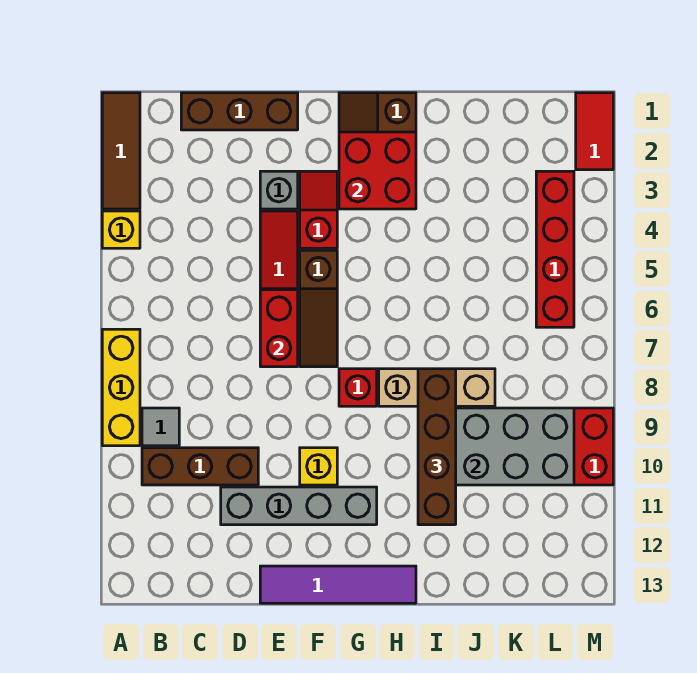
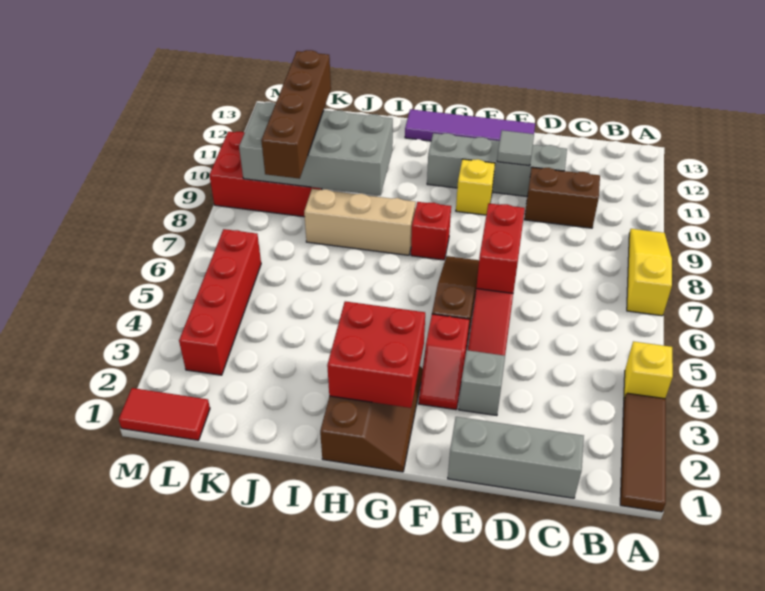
yellow 1x3 brick [102,329,140,446] -> yellow 1x3 slope [627,229,672,316]
grey 1x1 tile [142,408,179,446] -> grey 1x1 tile moved to [497,130,534,166]
brown 1x3 brick [142,448,258,485] -> brown 1x2 brick [524,167,600,228]
brown 1x3 brick [181,93,298,130] -> grey 1x3 brick [448,417,584,498]
brown 1x4 brick [418,369,456,525] -> brown 1x4 brick moved to [261,50,331,179]
red 1x2 tile [576,93,613,170] -> red 1x2 tile turned to [119,388,210,440]

